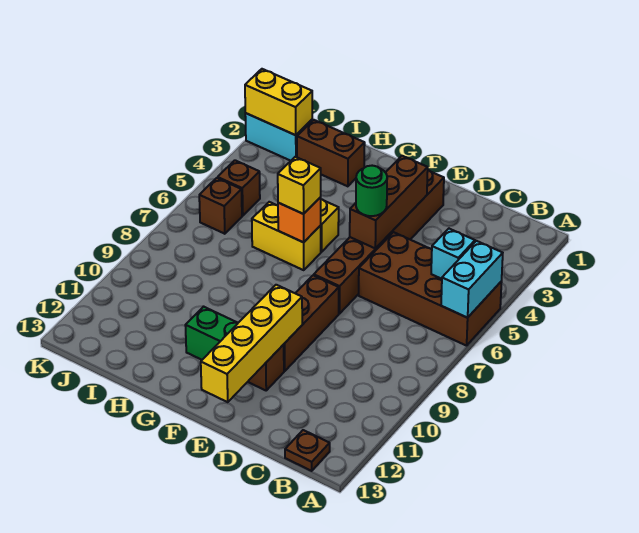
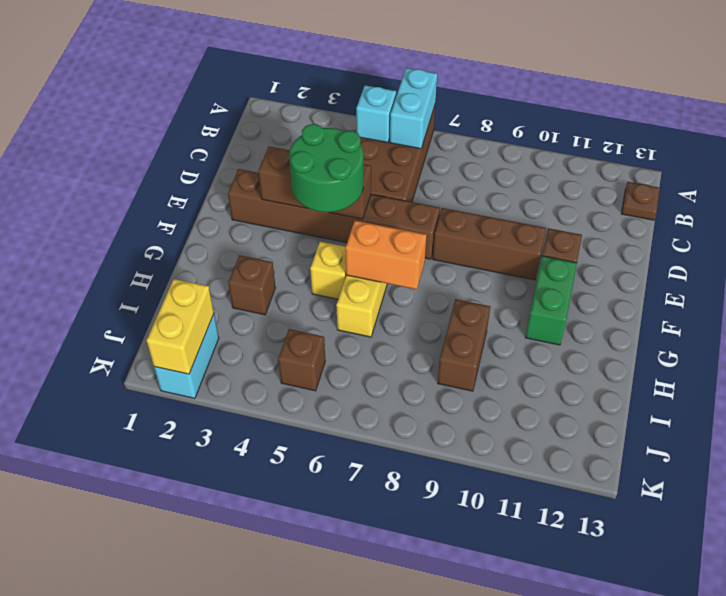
cyan 1x2 brick [441,241,503,318] -> cyan 1x2 brick turned to [390,68,437,149]
green 1x1 round brick [356,166,387,216] -> green 2x2 round brick [289,124,363,212]
yellow 1x4 brick [201,285,302,402] -> none
orange 1x1 brick [278,197,321,242] -> orange 1x2 brick [345,221,426,289]
yellow 1x1 brick [278,157,321,214] -> none
brown 1x2 brick [297,120,365,186] -> brown 1x2 brick moved to [438,299,490,391]
brown 1x1 brick [199,178,242,234] -> brown 1x1 brick moved to [228,255,276,315]

